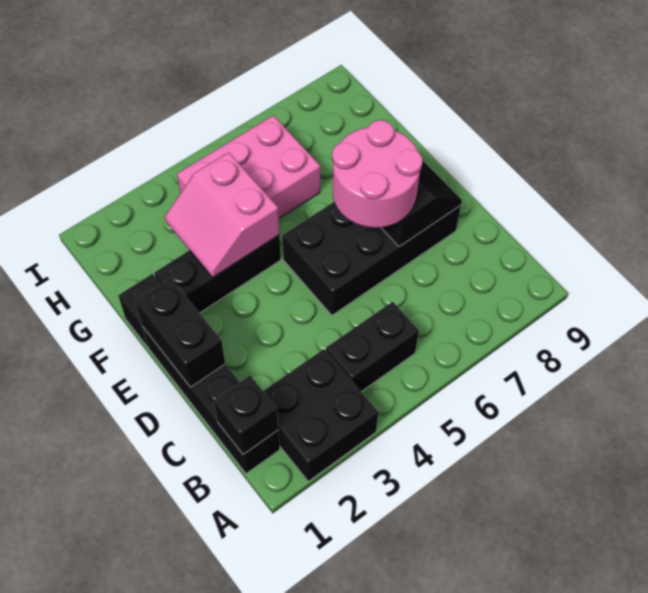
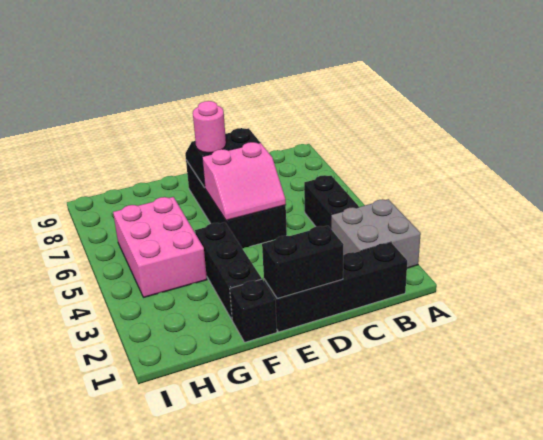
black 2x2 brick [263,349,378,481] -> grey 2x2 brick [331,199,421,268]
black 1x1 brick [213,376,278,454] -> none
pink 2x2 round brick [332,120,423,228] -> pink 1x1 round brick [193,101,226,153]
pink 2x2 slope [165,152,279,278] -> pink 2x2 slope moved to [202,142,286,221]

